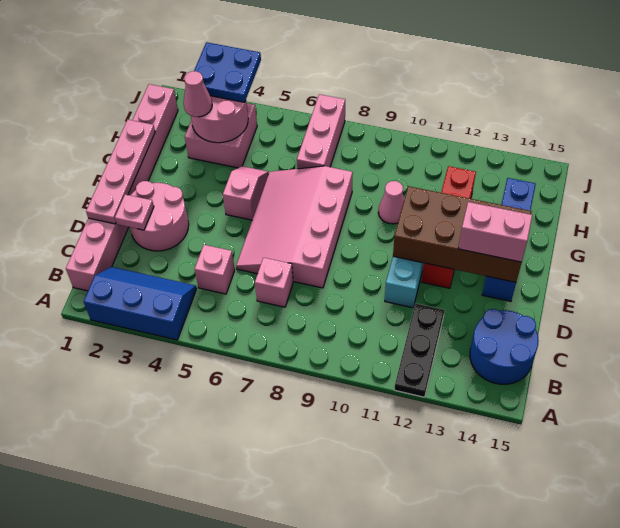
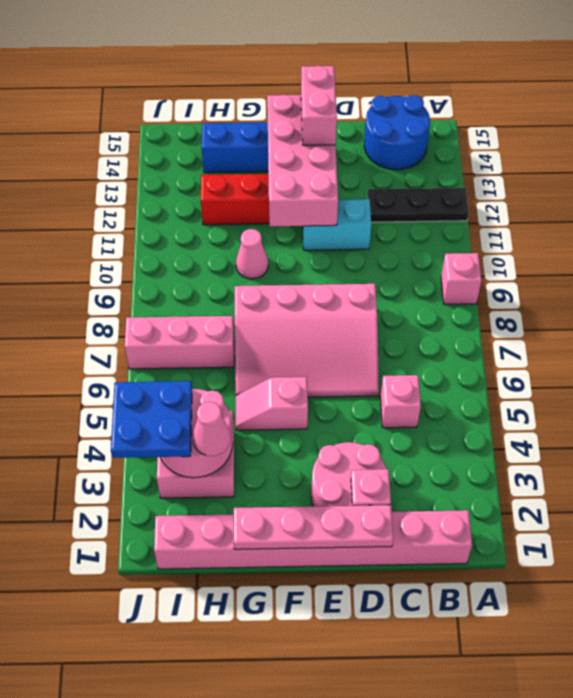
blue 2x3 slope [84,267,197,340] -> none
pink 1x1 brick [255,258,293,307] -> pink 1x1 brick moved to [441,253,482,304]
brown 2x4 brick [393,186,532,282] -> pink 2x4 brick [267,95,338,226]

